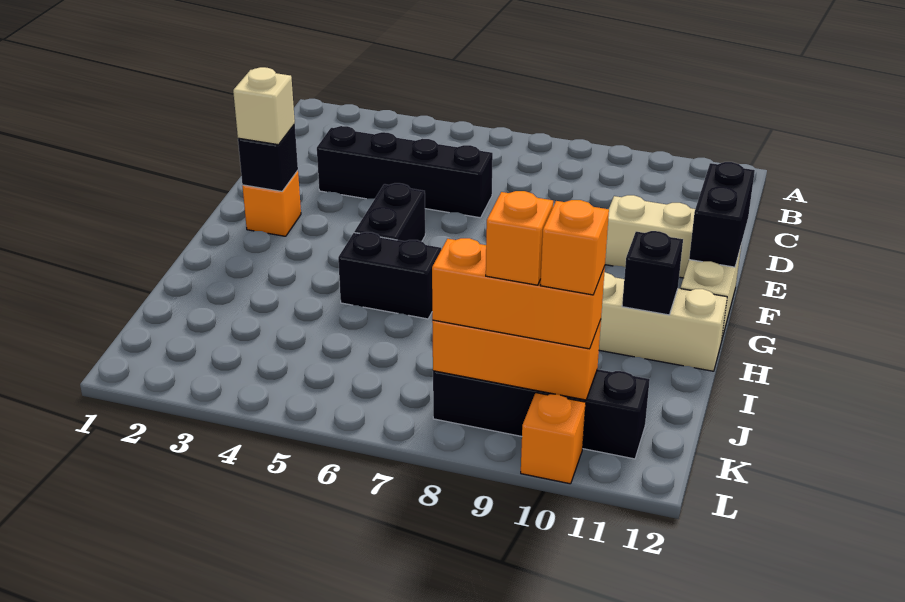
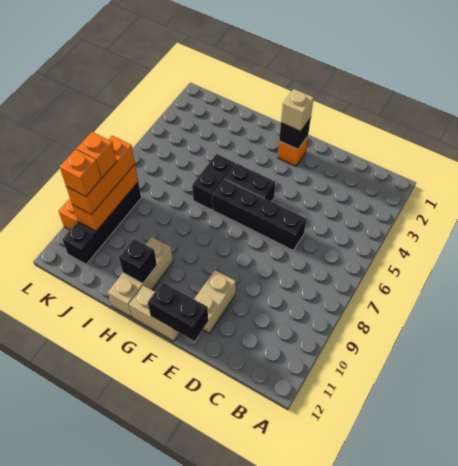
black 1x4 brick [317,126,493,218] -> black 1x4 brick turned to [212,179,306,250]

